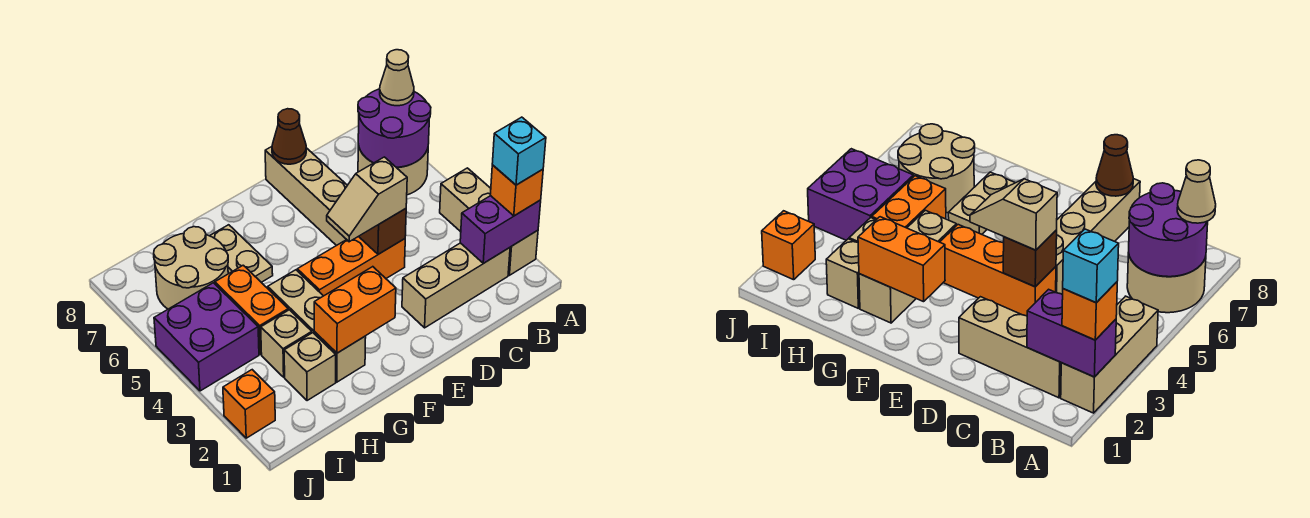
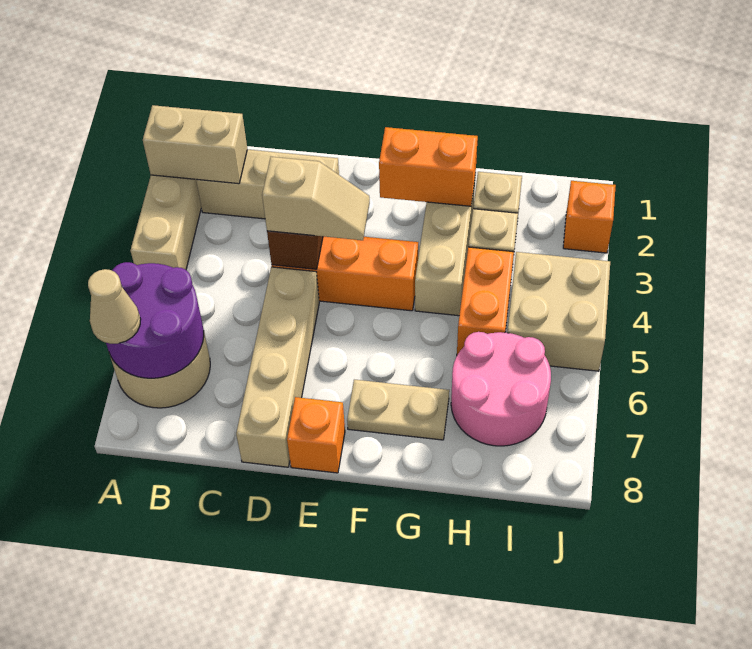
purple 1x2 brick [460,196,541,263] -> tan 1x2 brick [143,105,247,184]
orange 1x1 brick [490,165,543,216] -> orange 1x1 brick moved to [287,397,345,473]
cyan 1x1 brick [492,117,546,185] -> none
brown 1x1 cone [272,109,306,164] -> none
tan 1x2 plate [210,225,273,282] -> tan 1x2 plate turned to [347,380,449,440]
tan 2x2 round brick [154,227,228,309] -> pink 2x2 round brick [451,332,551,446]
purple 2x2 brick [154,283,259,391] -> tan 2x2 brick [507,252,610,371]

